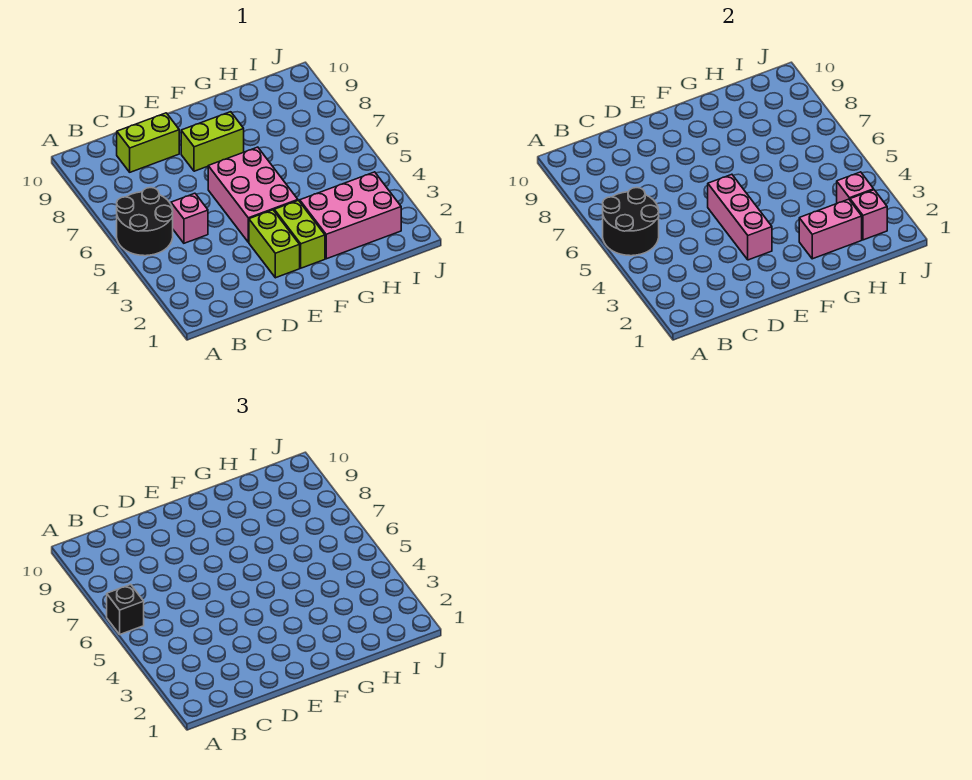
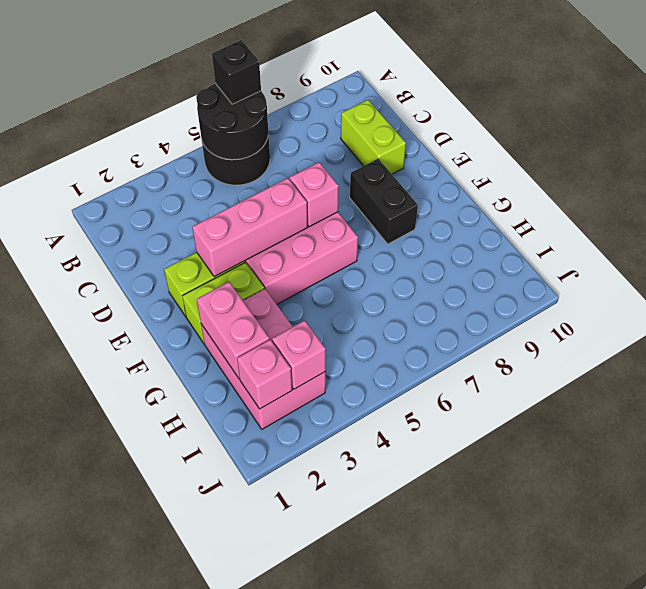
pink 1x1 brick [171,193,208,243] -> pink 1x1 brick moved to [290,162,339,227]
lime 1x2 brick [181,112,244,171] -> black 1x2 brick [350,159,418,244]

